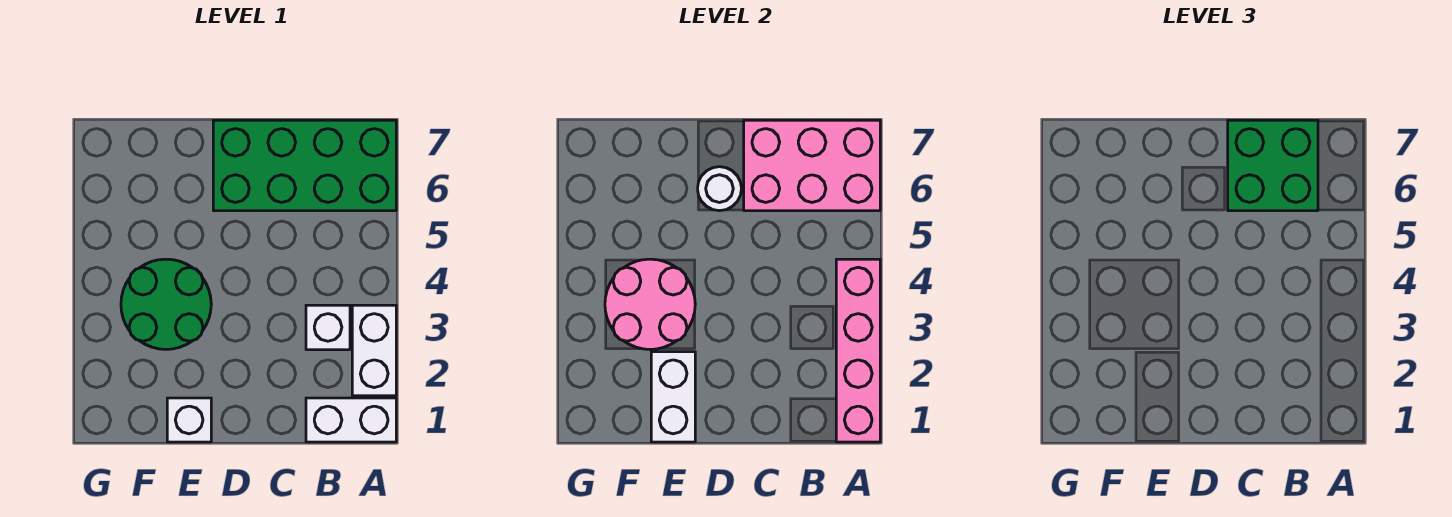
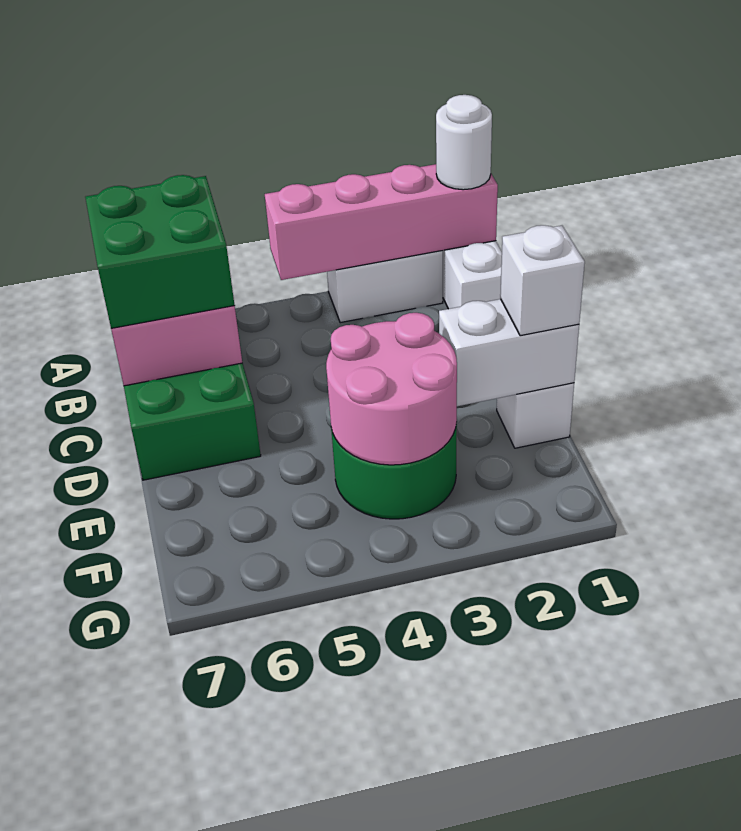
white 1x1 brick [306,305,350,350] -> white 1x1 brick moved to [500,225,585,336]
white 1x1 round brick [698,167,742,211] -> white 1x1 round brick moved to [436,95,492,190]

